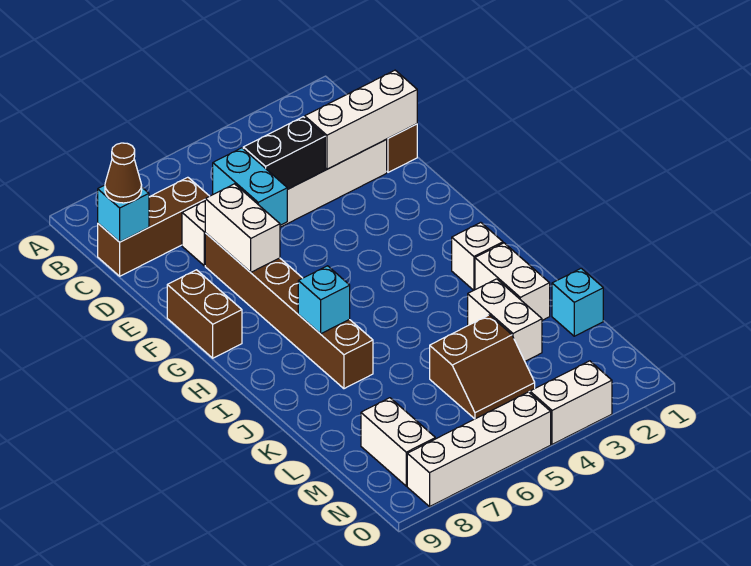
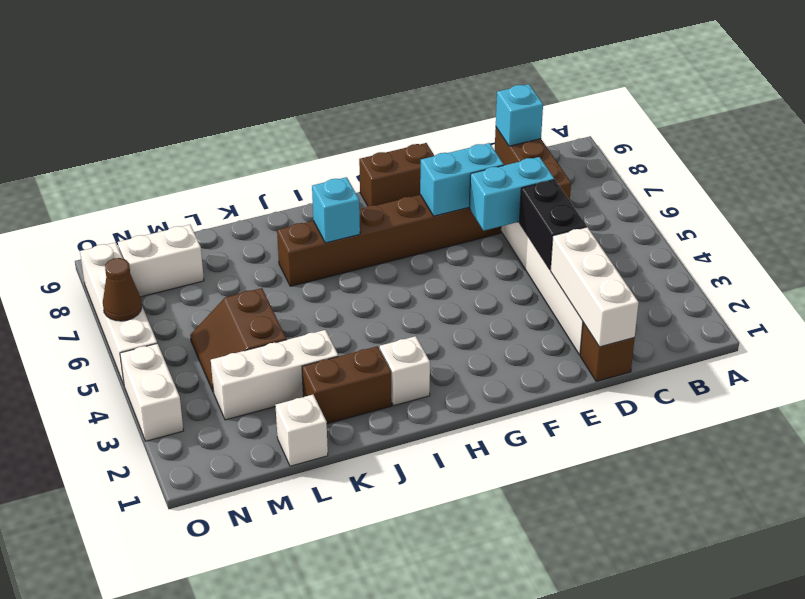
brown 1x1 cone [105,143,142,203] -> brown 1x1 cone moved to [103,258,142,321]
white 1x2 brick [205,184,280,272] -> cyan 1x2 brick [420,143,504,216]
white 1x2 brick [475,243,550,320] -> brown 1x2 brick [302,346,392,424]
white 1x2 brick [468,279,542,361] -> white 1x3 brick [211,330,338,420]
cyan 1x1 brick [552,268,603,336] -> white 1x1 brick [275,395,328,466]

